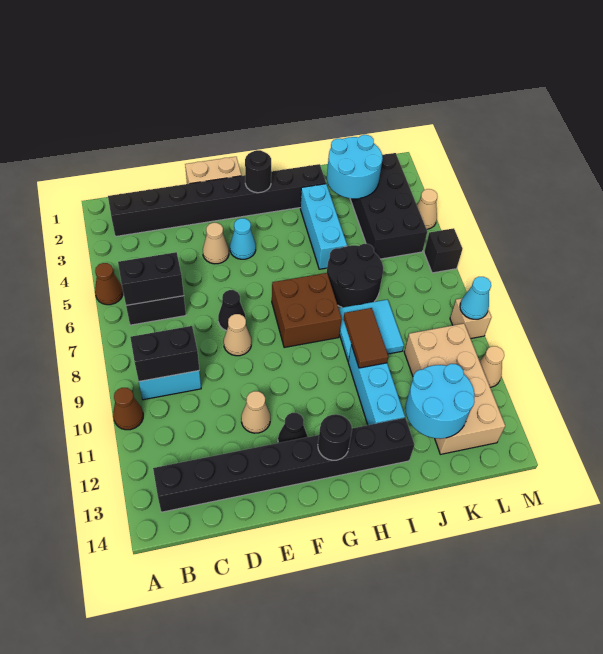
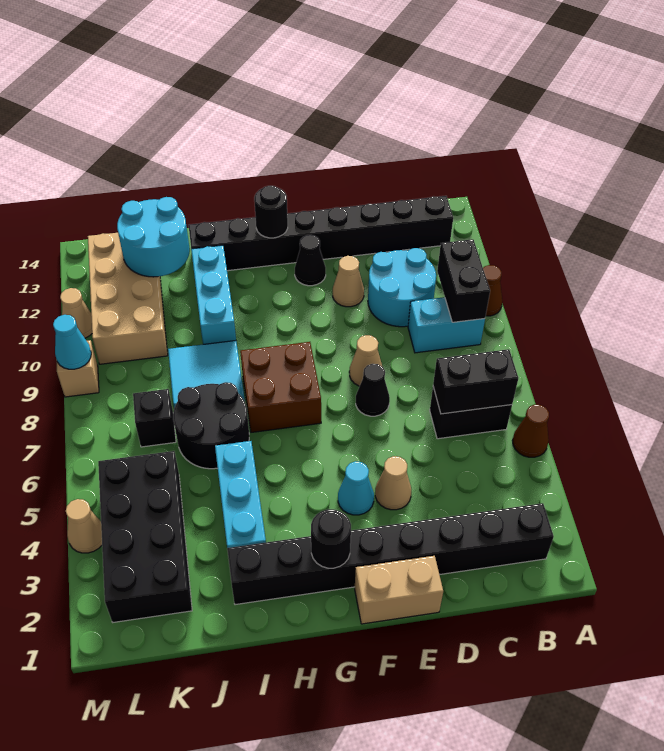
black 1x2 brick [130,326,199,381] -> black 1x2 brick turned to [437,239,490,322]
brown 1x2 tile [344,308,388,368] -> none
cyan 2x2 round brick [327,135,383,199] -> cyan 2x2 round brick moved to [368,248,436,327]
black 1x1 brick [424,228,463,273] -> black 1x1 brick moved to [133,389,176,447]

